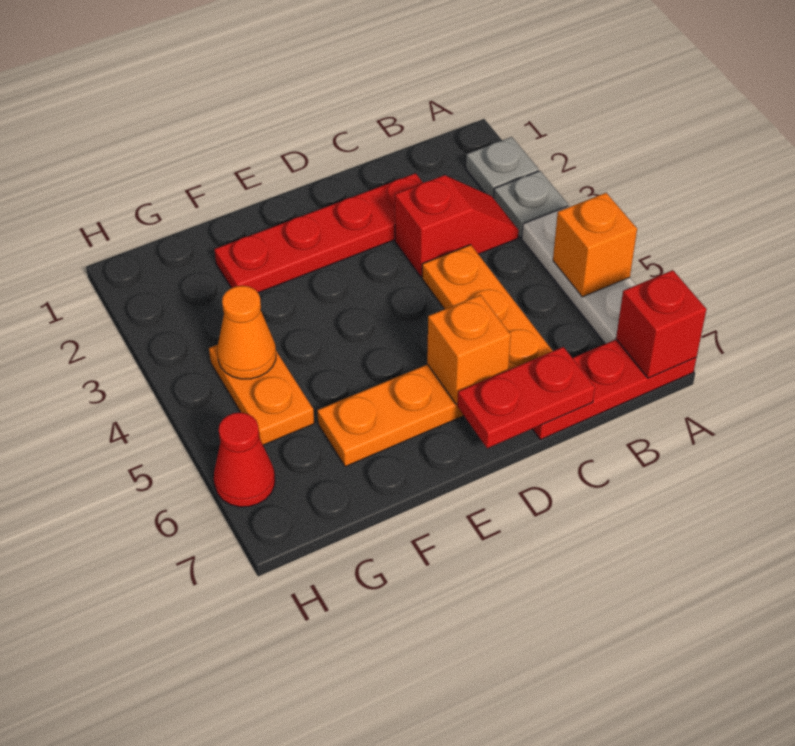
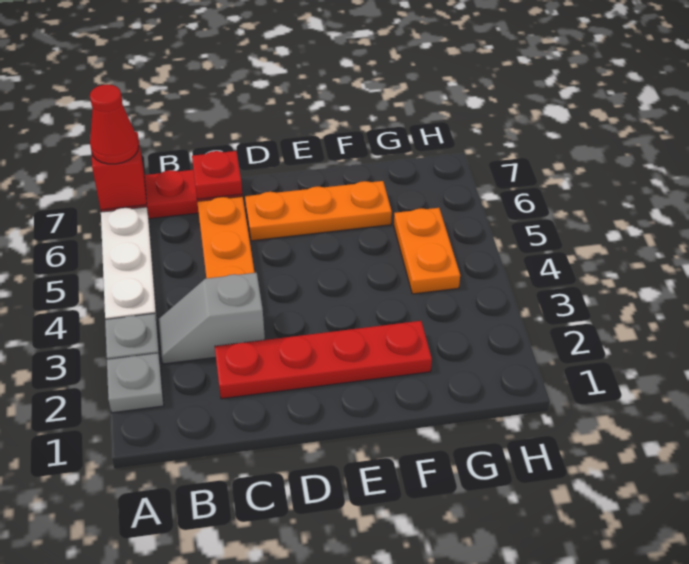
orange 1x1 brick [553,193,637,297] -> none
red 1x2 slope [395,175,519,277] -> grey 1x2 slope [159,273,265,364]
red 1x2 plate [457,347,595,448] -> red 1x1 plate [192,151,242,199]
orange 1x1 brick [427,295,511,404] -> none
orange 1x1 cone [217,286,276,379] -> none
red 1x1 cone [214,412,275,507] -> red 1x1 cone moved to [90,84,139,164]

